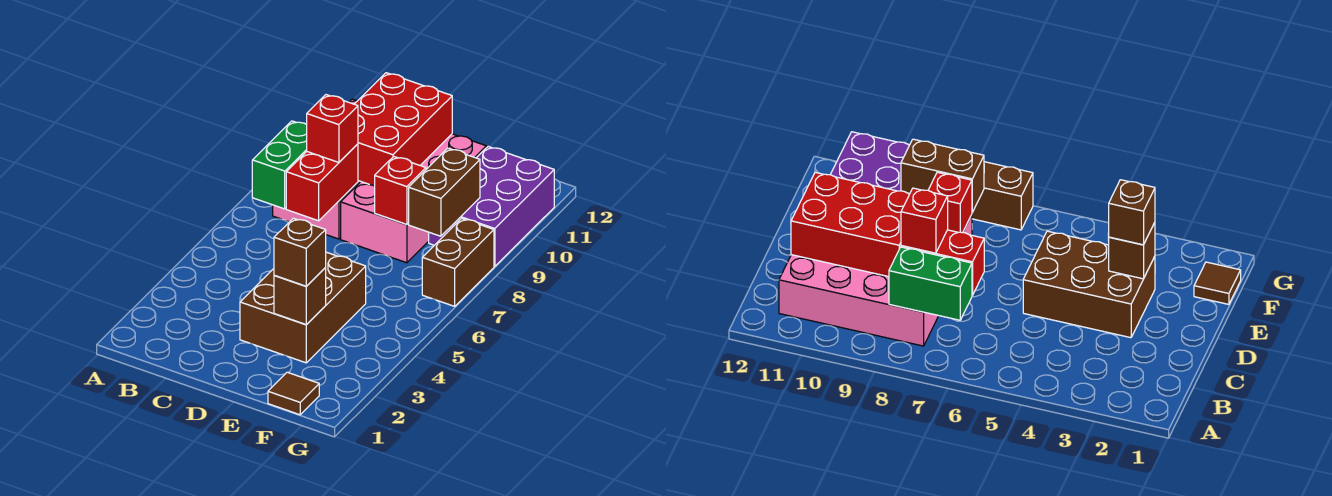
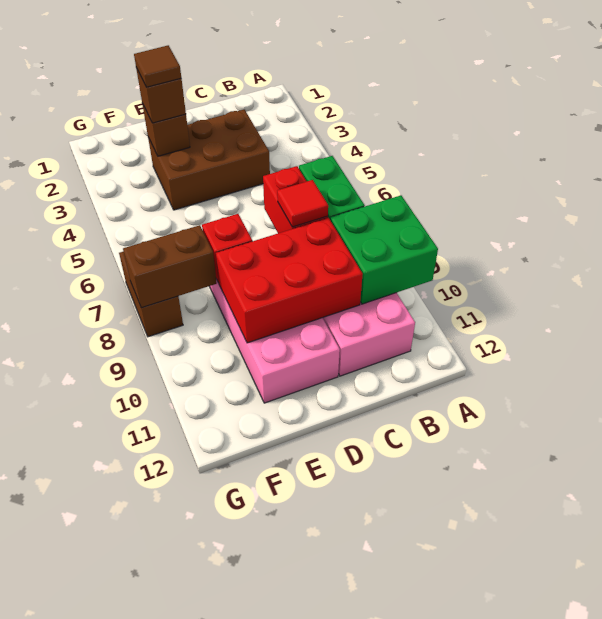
none -> green 2x2 brick [330,195,438,304]
red 1x1 brick [307,95,358,162] -> red 1x1 tile [277,180,328,227]
red 2x3 brick [355,73,452,186] -> red 2x3 brick turned to [216,218,363,343]
brown 2x3 brick [240,252,366,363] -> brown 2x3 brick turned to [148,110,270,210]
brown 1x1 tile [268,372,319,415] -> brown 1x1 tile moved to [134,45,181,87]
brown 1x2 brick [409,148,480,236] -> brown 1x2 brick turned to [123,225,217,308]
purple 2x3 brick [429,147,554,266] -> none

